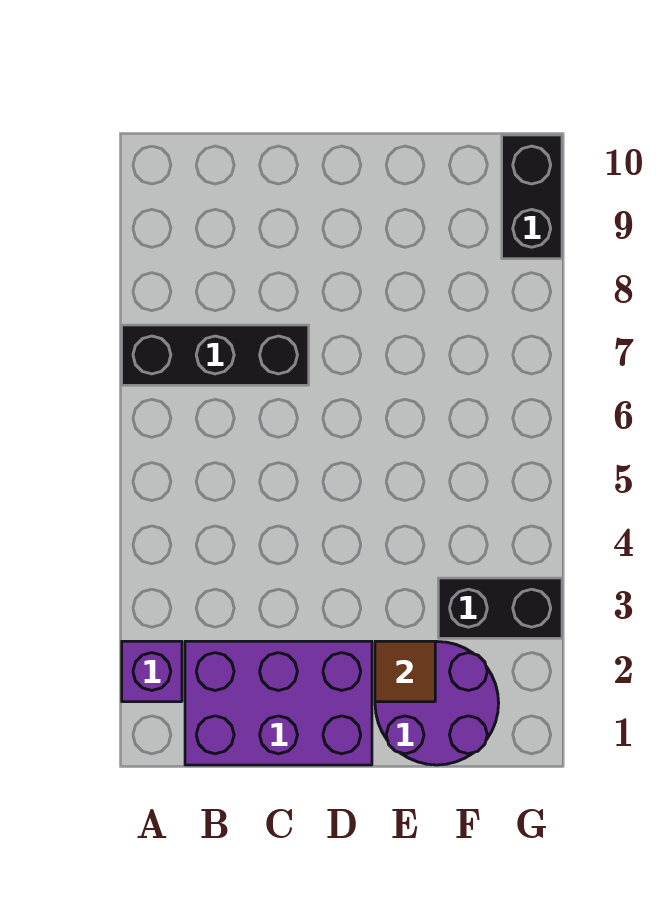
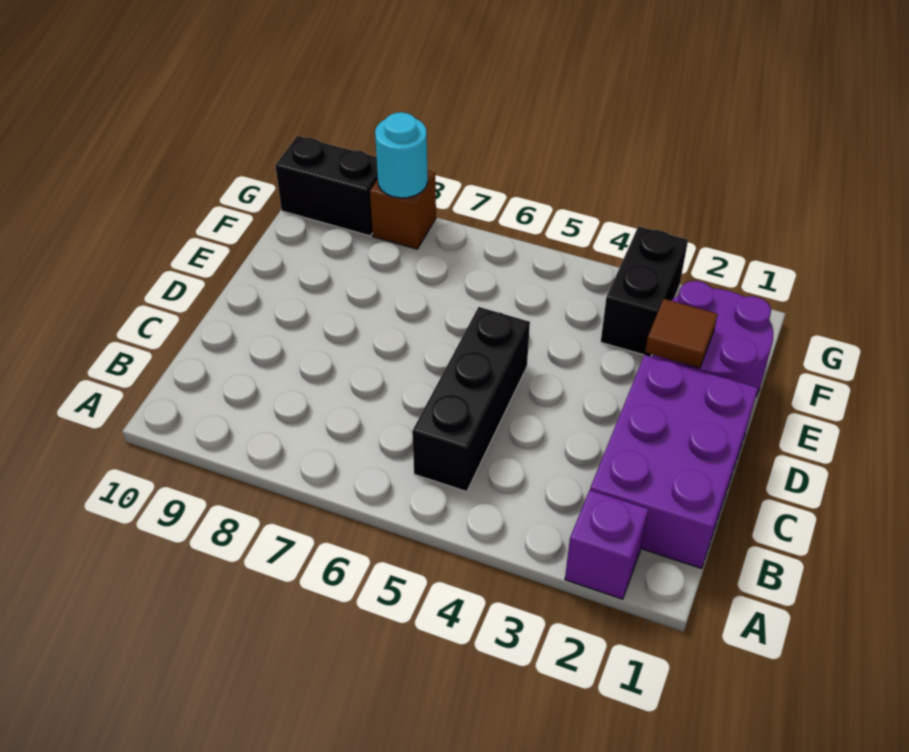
black 1x3 brick [122,325,309,385] -> black 1x3 brick moved to [412,307,530,492]
none -> brown 1x1 brick [370,170,436,249]
none -> cyan 1x1 round brick [375,112,428,198]

